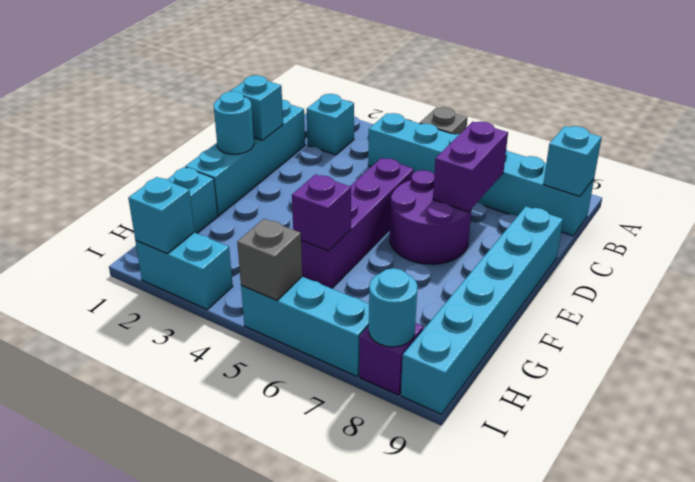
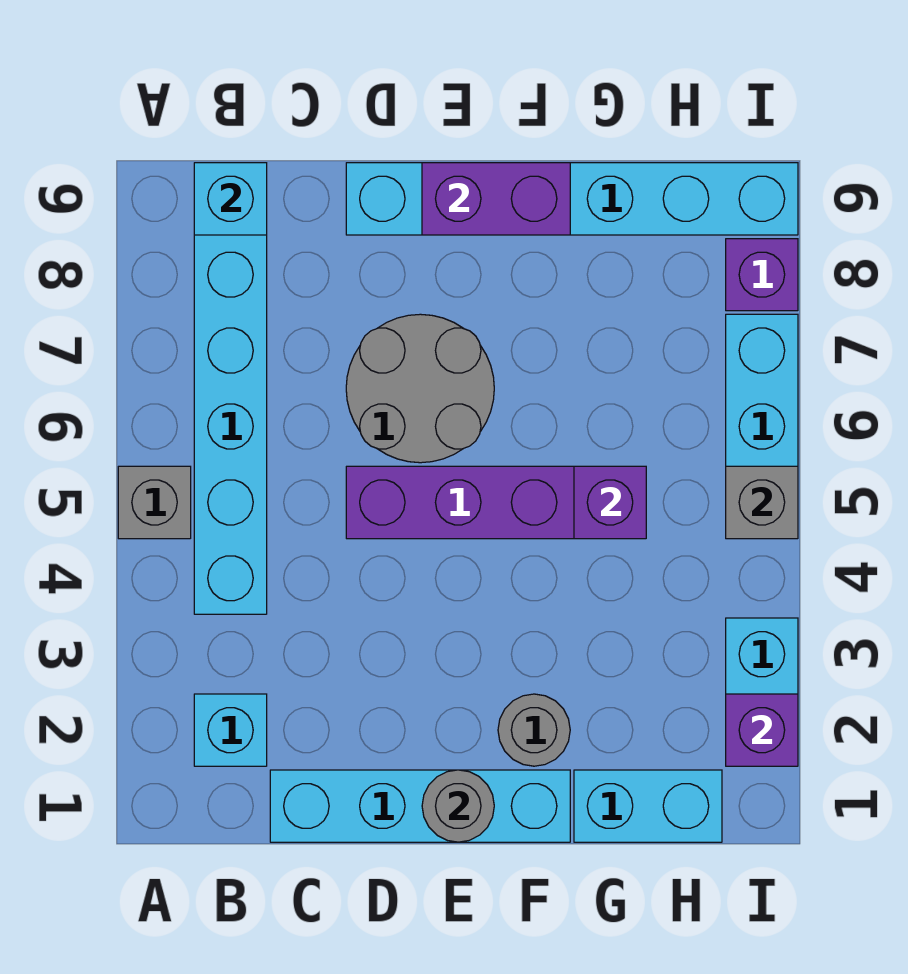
purple 1x2 brick [433,122,508,212] -> purple 1x2 brick moved to [422,163,570,235]
cyan 1x1 brick [230,75,283,140] -> none
purple 2x2 round brick [390,170,472,264] -> grey 2x2 round brick [346,314,494,463]
cyan 1x1 round brick [214,91,254,154] -> grey 1x1 round brick [422,770,494,842]
none -> grey 1x1 round brick [498,694,570,766]
cyan 1x1 brick [128,177,194,254] -> purple 1x1 brick [726,694,798,766]
cyan 1x1 round brick [369,268,418,347] -> none

